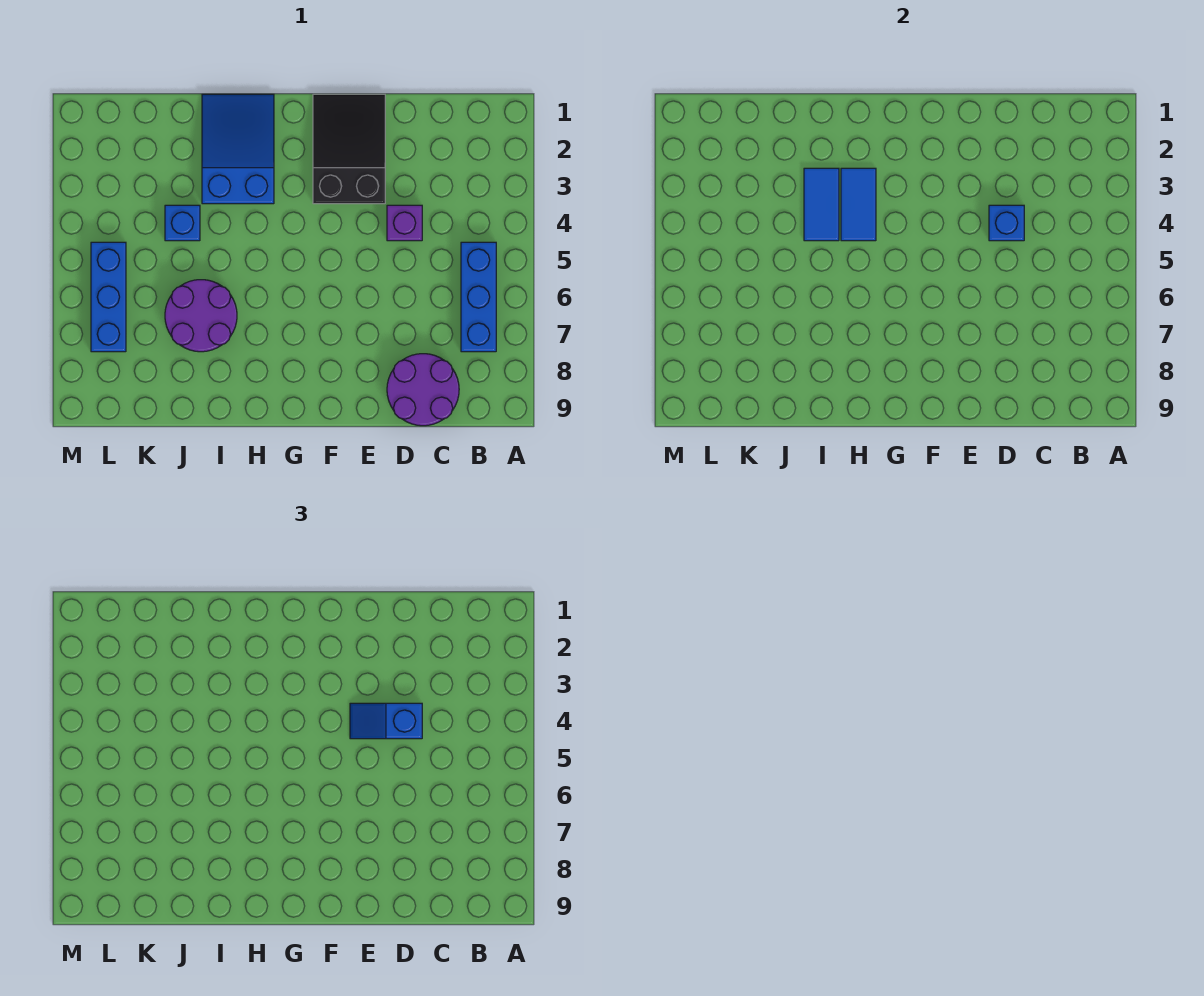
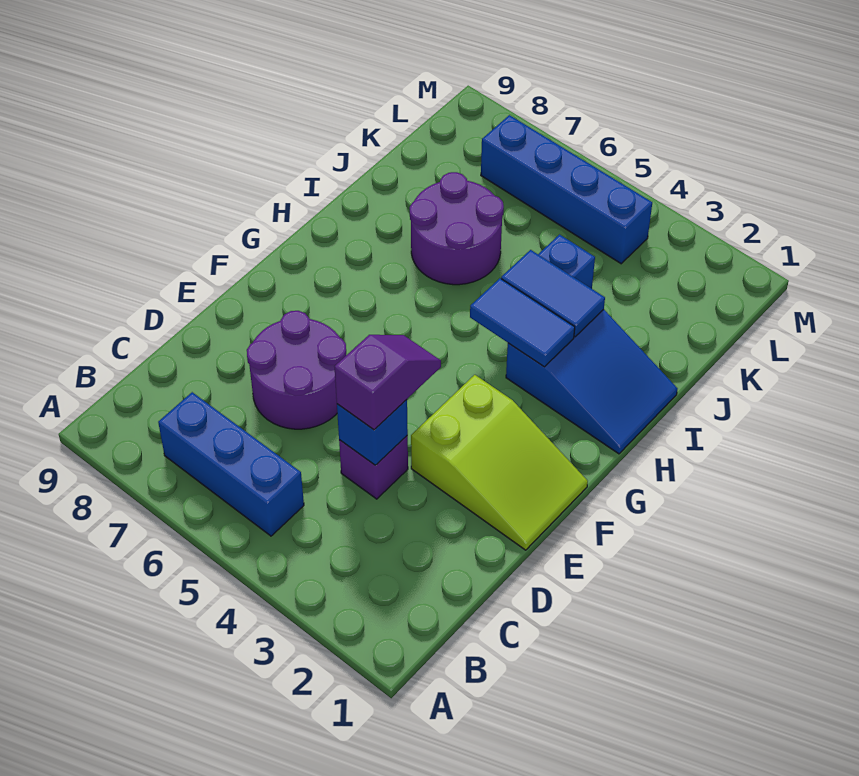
purple 2x2 round brick [387,354,459,426] -> purple 2x2 round brick moved to [247,311,346,429]
blue 1x2 slope [350,703,422,739] -> purple 1x2 slope [334,335,441,430]
black 2x3 slope [313,94,385,204] -> lime 2x3 slope [411,375,588,550]
blue 1x3 brick [91,242,126,352] -> blue 1x4 brick [481,115,652,264]

